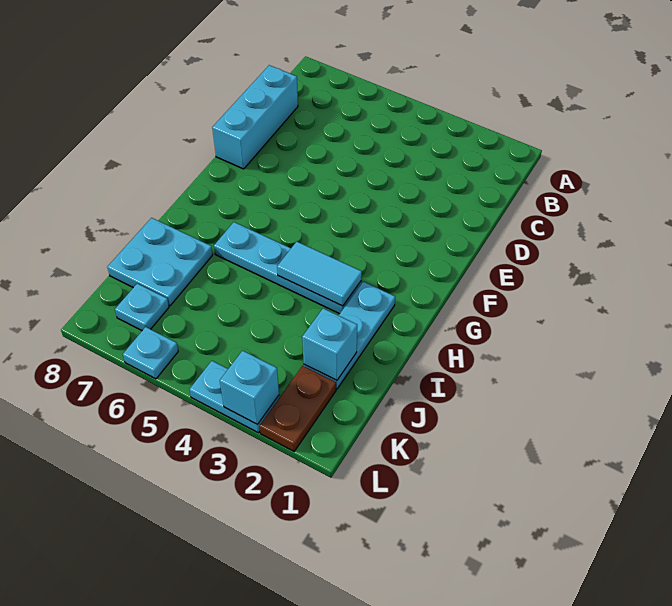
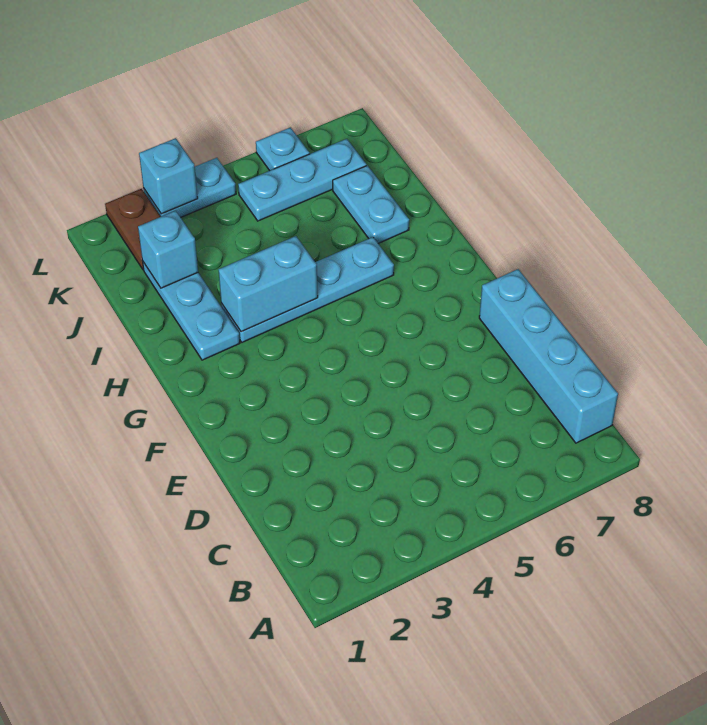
cyan 1x3 brick [212,65,298,169] -> cyan 1x4 brick [479,269,618,443]
cyan 1x2 tile [277,242,362,306] -> cyan 1x2 brick [219,236,318,332]
cyan 2x2 plate [107,218,213,306] -> cyan 1x2 plate [333,166,409,243]
cyan 1x1 plate [115,284,169,330] -> cyan 1x3 plate [238,139,367,221]

